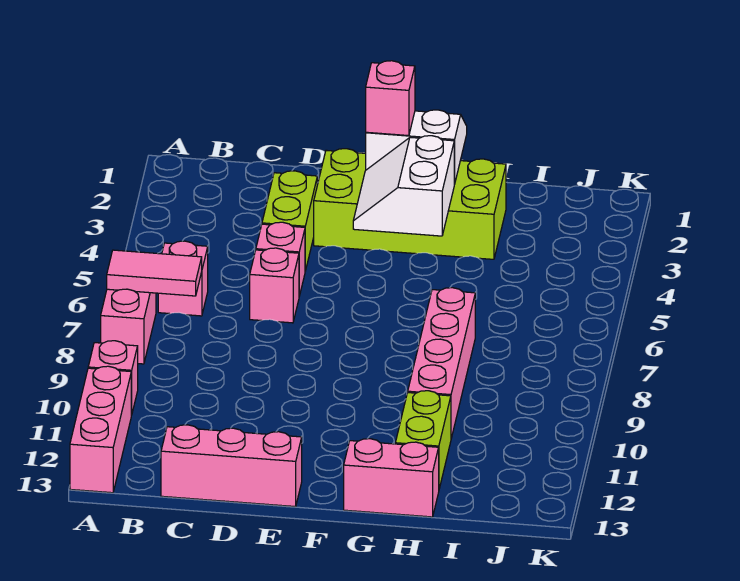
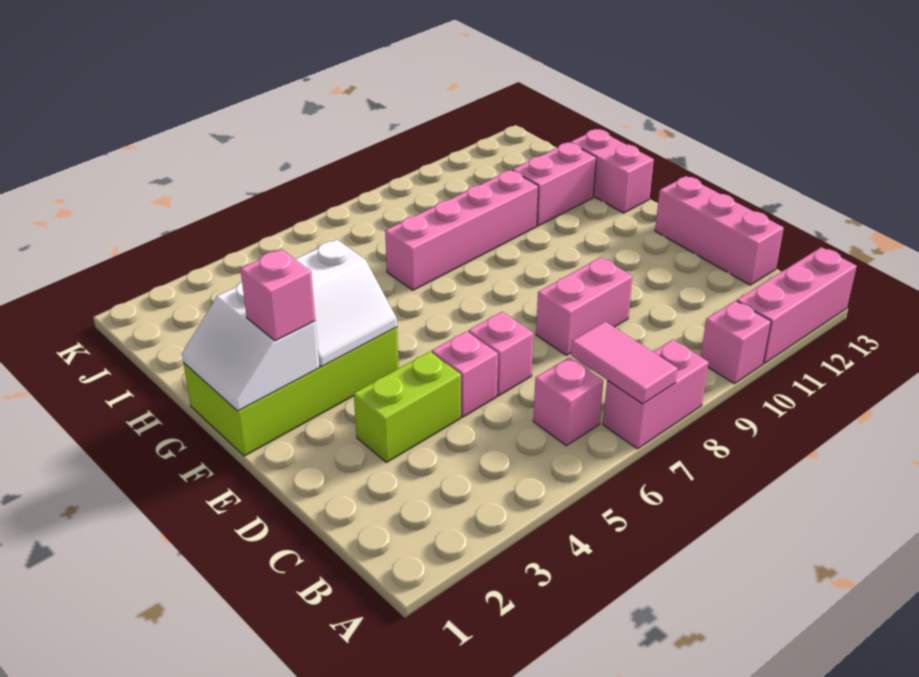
none -> pink 1x2 brick [536,257,633,355]
lime 2x4 brick [314,149,506,259] -> lime 2x4 brick turned to [183,327,399,456]
lime 1x2 brick [395,391,451,489] -> pink 1x2 brick [513,143,596,226]

